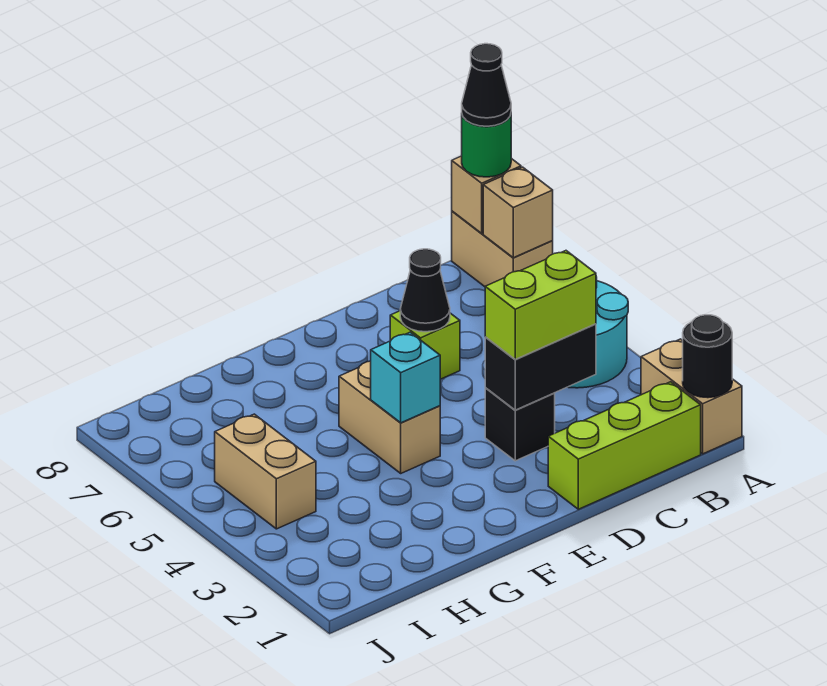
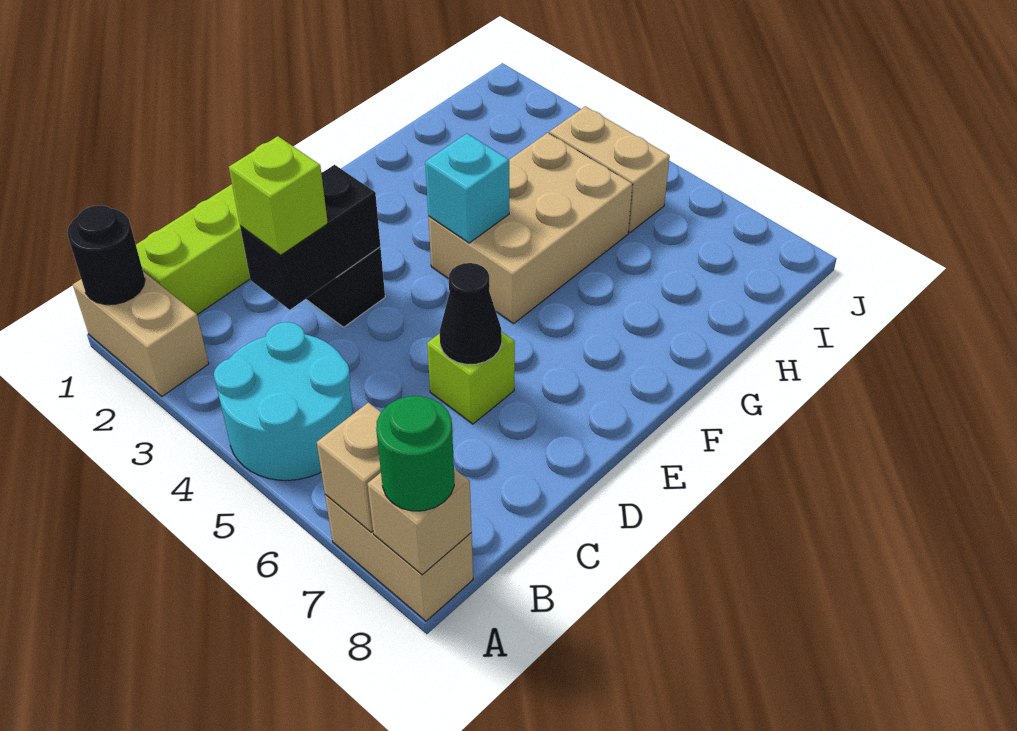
black 1x1 cone [462,44,511,126] -> none
lime 1x2 brick [485,251,596,359] -> lime 1x1 brick [229,136,328,255]
tan 1x2 brick [339,361,440,473] -> tan 2x3 brick [428,133,633,324]

